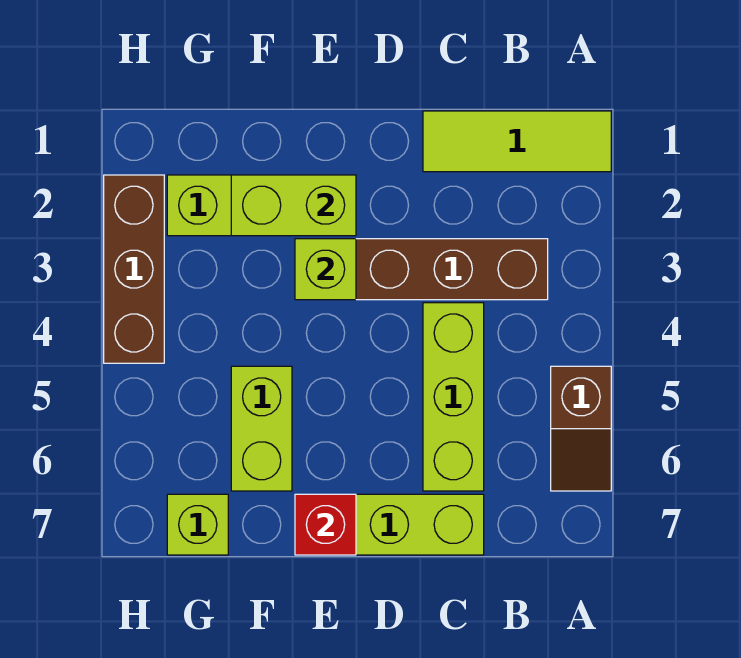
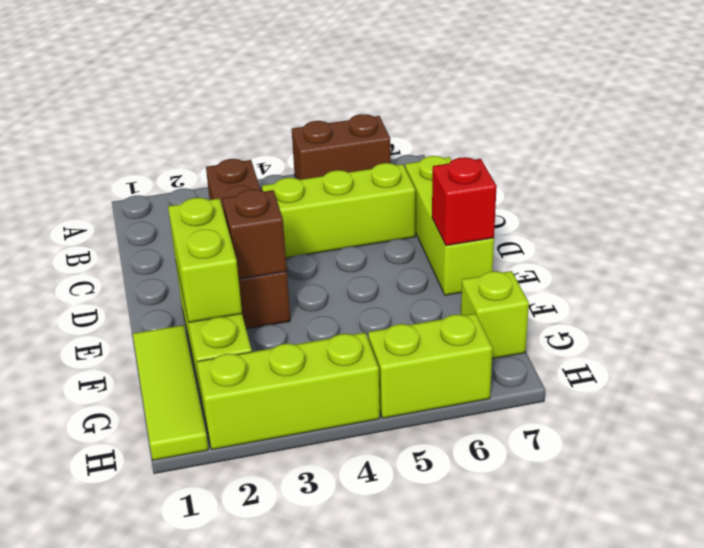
lime 1x3 tile [423,111,611,172] -> lime 1x3 tile moved to [133,325,208,460]
brown 1x2 slope [551,366,611,491] -> brown 1x2 brick [292,114,391,180]
lime 1x1 brick [295,239,356,300] -> brown 1x1 brick [222,189,287,279]
lime 1x2 brick [231,366,292,491] -> lime 1x2 brick moved to [368,314,493,418]
brown 1x3 brick [104,175,164,363] -> lime 1x3 brick [197,333,380,450]

